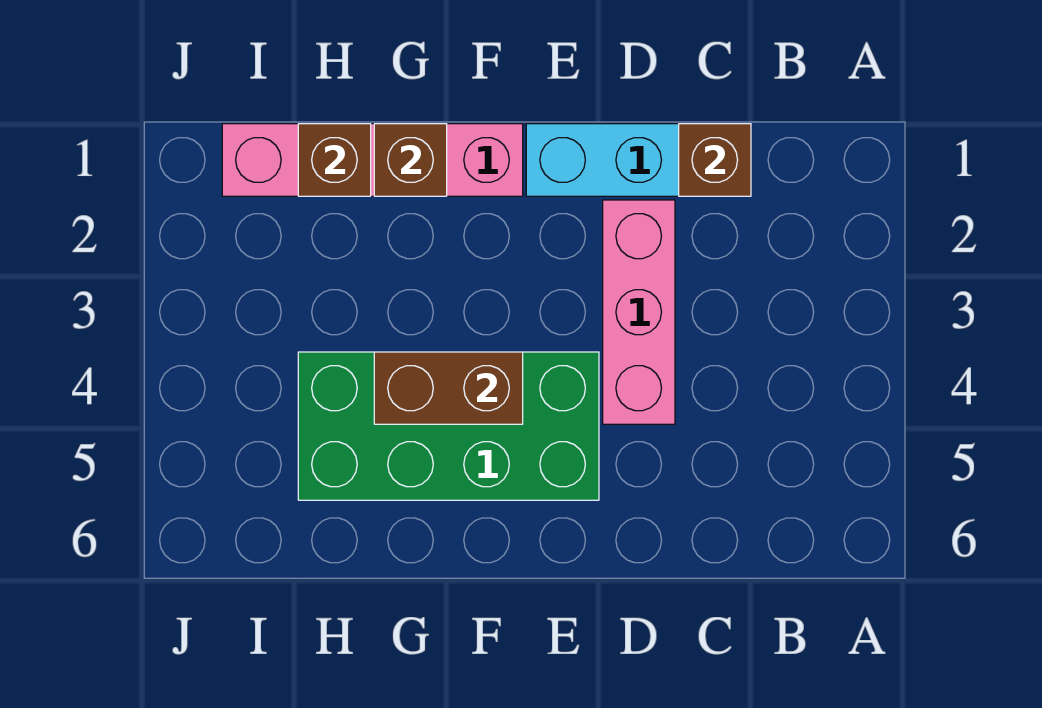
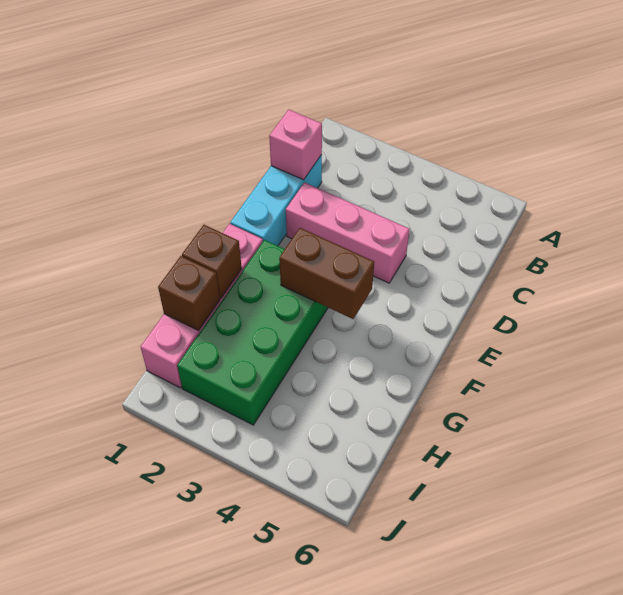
brown 1x1 brick [679,124,751,196] -> pink 1x1 brick [269,109,322,180]
green 2x4 brick [298,352,599,500] -> green 2x4 brick moved to [177,240,328,425]
brown 1x2 brick [374,352,523,424] -> brown 1x2 brick turned to [279,228,374,319]

